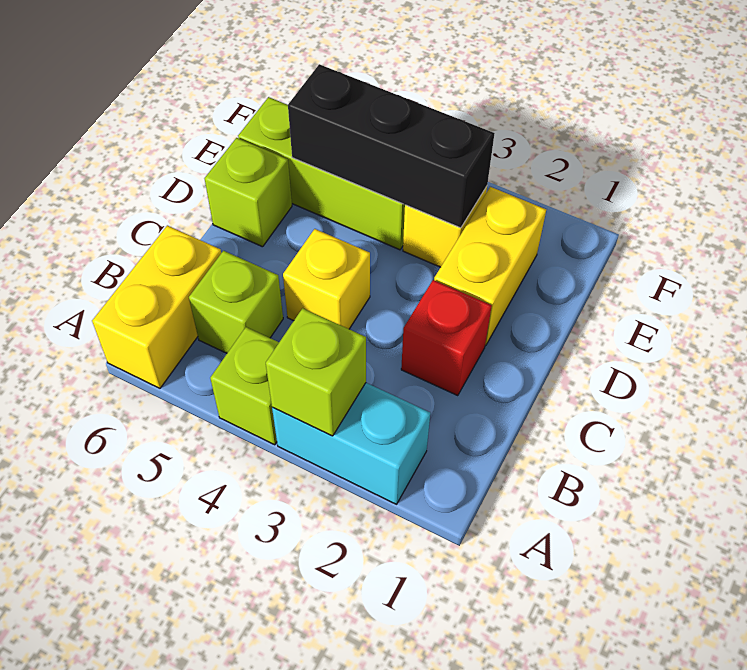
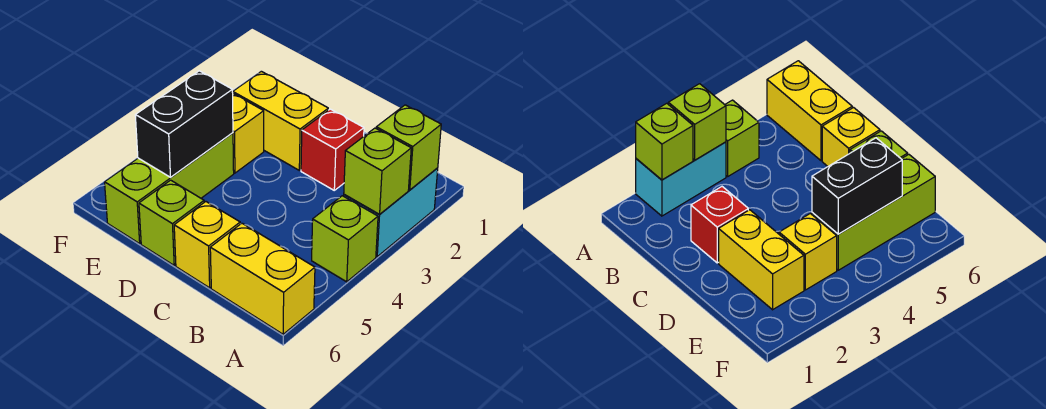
lime 1x1 brick [189,251,283,353] -> lime 1x1 brick moved to [376,105,441,190]
yellow 1x1 brick [283,229,370,329] -> yellow 1x1 brick moved to [174,202,240,288]
black 1x3 brick [288,64,495,228] -> black 1x2 brick [135,71,233,177]

